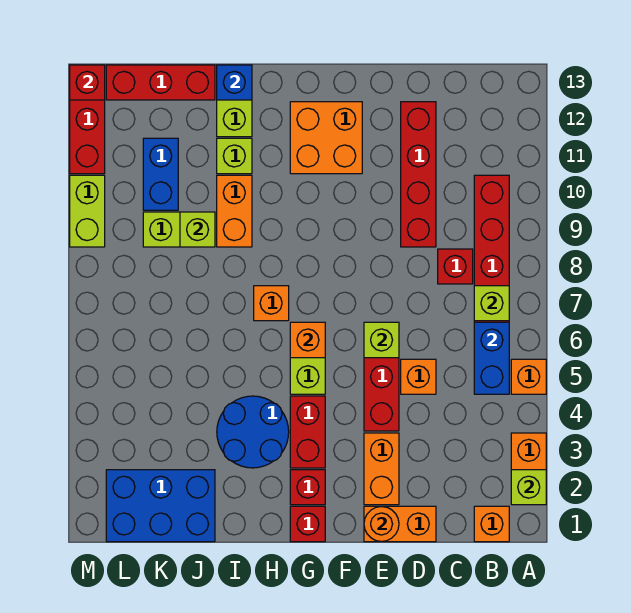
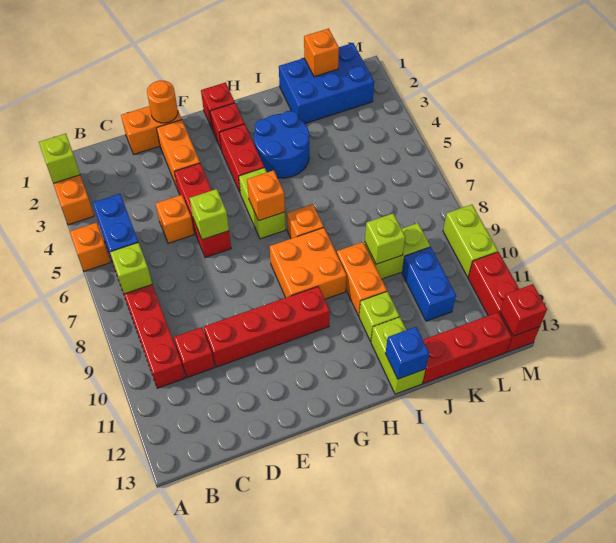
orange 1x1 brick [474,506,509,542] -> orange 1x1 brick moved to [304,28,339,77]
red 1x1 brick [438,249,473,284] -> red 1x1 brick moved to [174,327,215,378]
red 1x4 brick [401,102,436,247] -> red 1x4 brick turned to [204,286,330,367]
orange 2x2 brick [290,102,362,174] -> orange 2x2 brick moved to [270,228,347,299]

